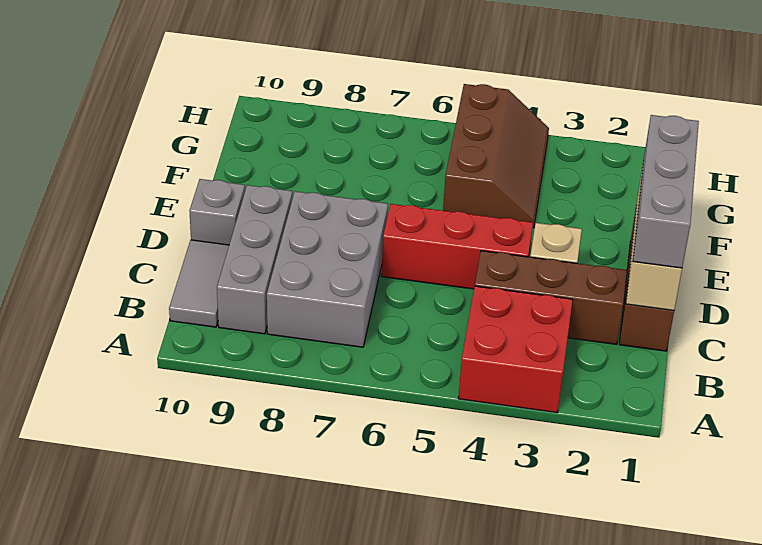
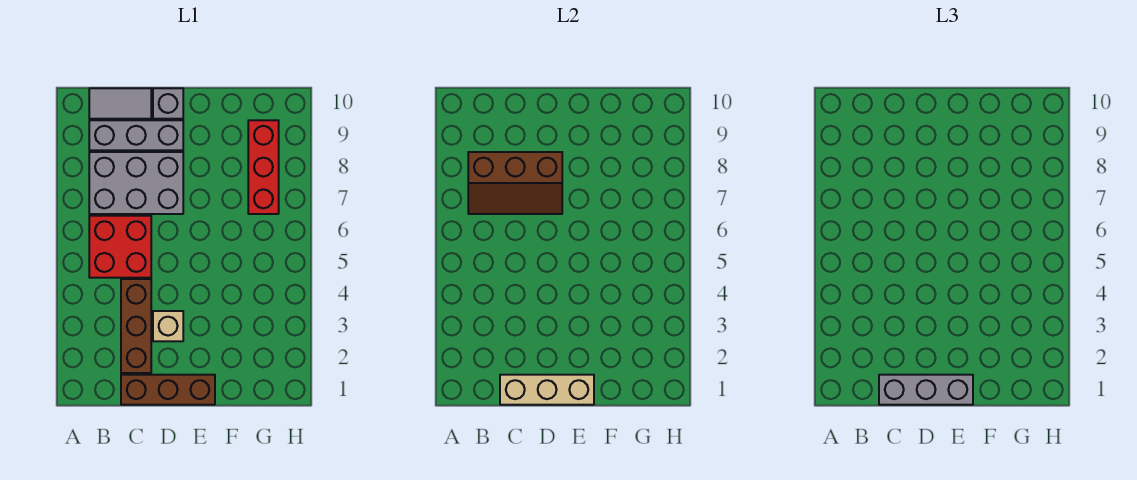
red 2x2 brick [458,286,573,413] -> red 2x2 brick moved to [89,216,151,278]
red 1x3 brick [382,204,533,289] -> red 1x3 brick moved to [248,120,279,214]
brown 2x3 slope [443,84,549,228] -> brown 2x3 slope moved to [468,152,562,214]

